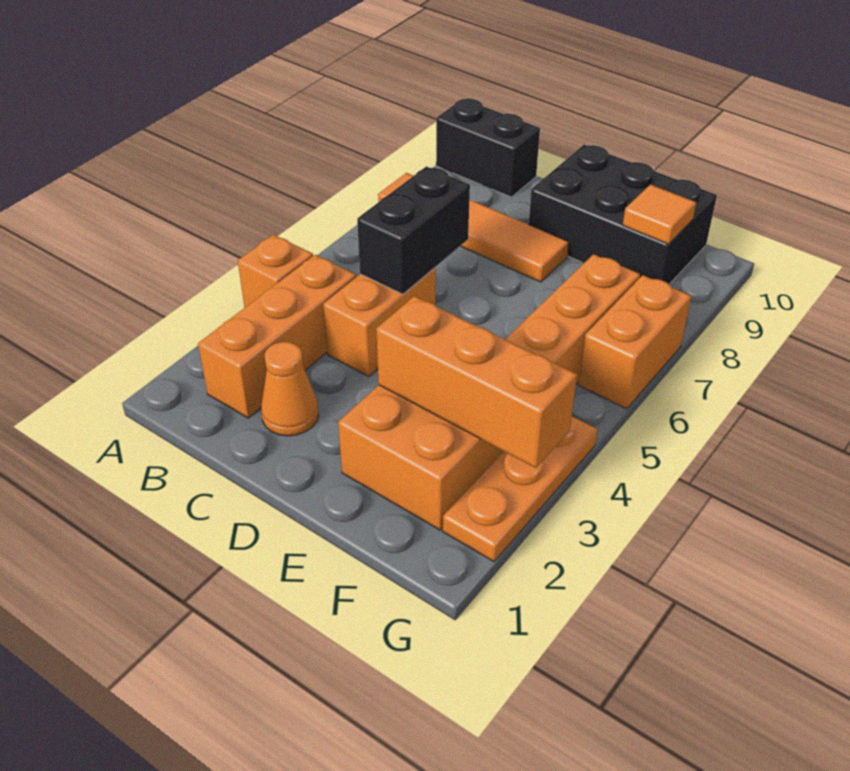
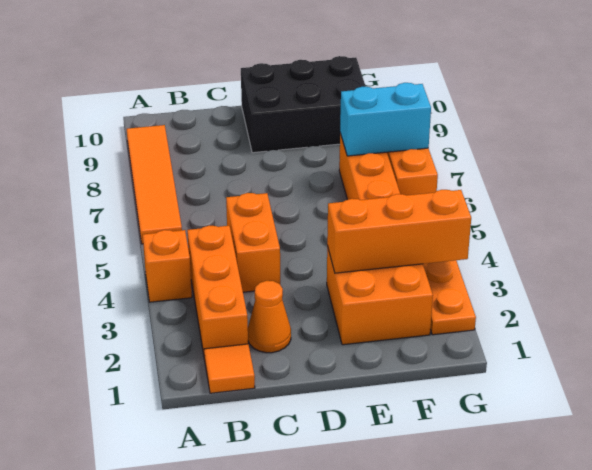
orange 1x4 tile [378,173,569,282] -> orange 1x4 tile turned to [127,125,182,244]
black 1x2 brick [436,99,540,197] -> none
black 1x2 brick [357,166,470,294] -> none
none -> cyan 1x2 brick [340,83,431,156]
orange 1x1 tile [623,185,696,244] -> orange 1x1 tile moved to [204,344,255,393]

